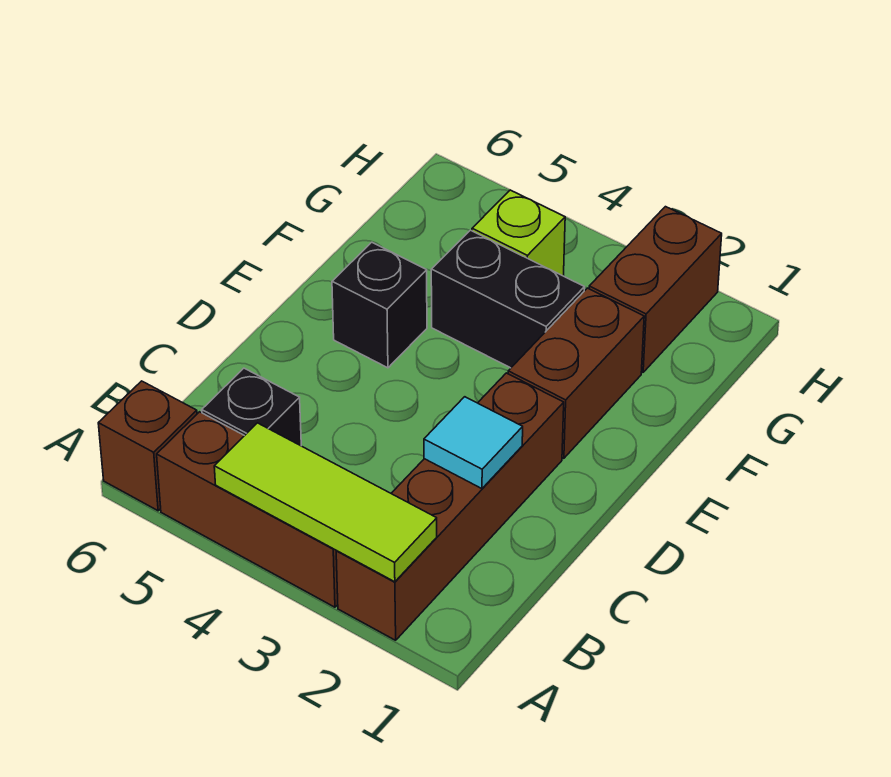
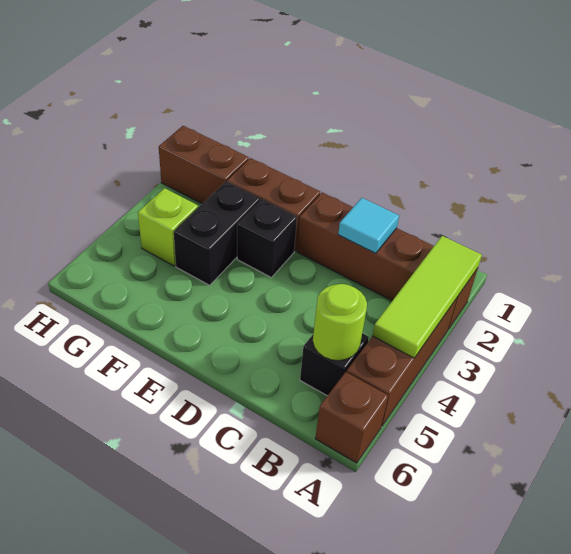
none -> lime 1x1 round brick [313,284,367,361]
black 1x1 brick [332,242,427,368] -> black 1x1 brick moved to [237,199,297,277]

